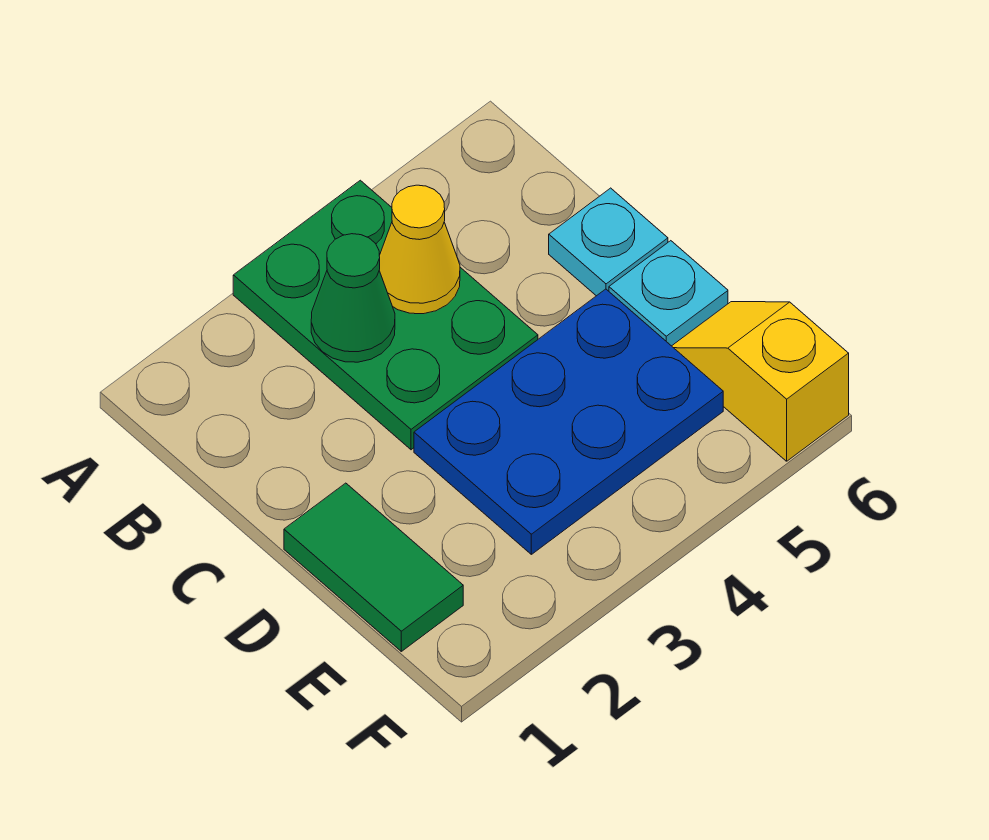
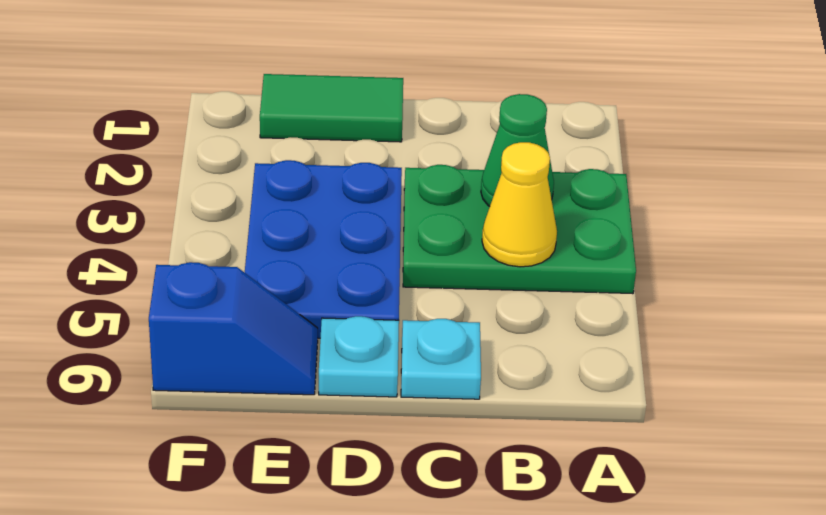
yellow 1x2 slope [672,302,849,461] -> blue 1x2 slope [149,262,318,395]

